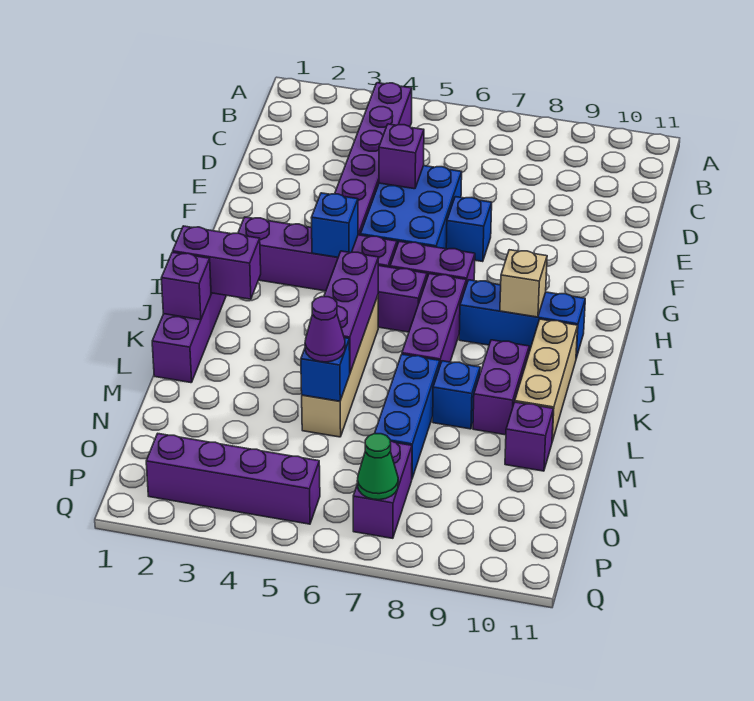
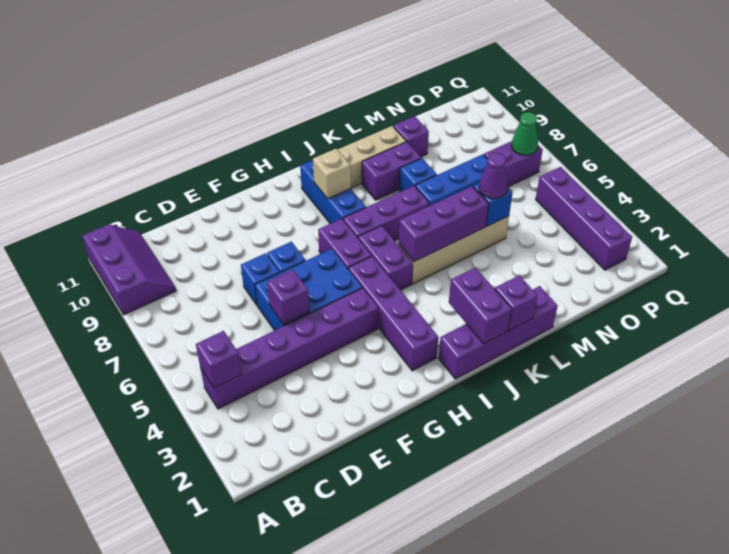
none -> purple 2x3 slope [83,224,176,315]
none -> purple 1x1 brick [196,331,241,388]
blue 1x1 brick [311,193,358,257] -> blue 1x1 brick moved to [241,253,279,305]

